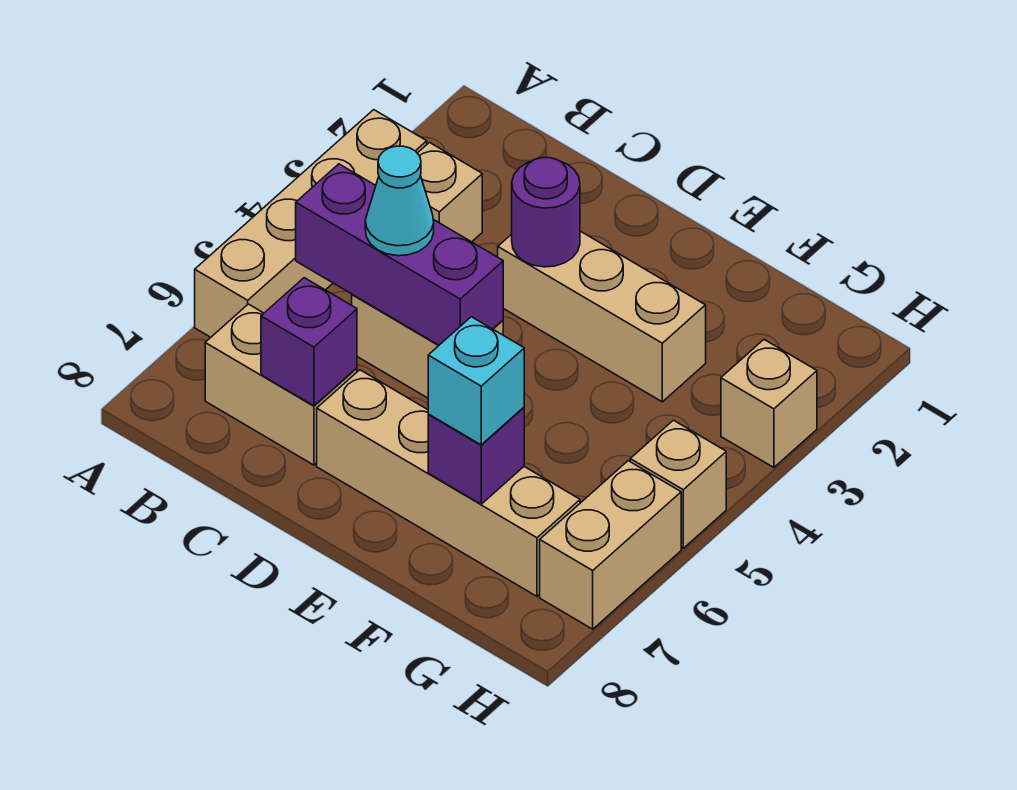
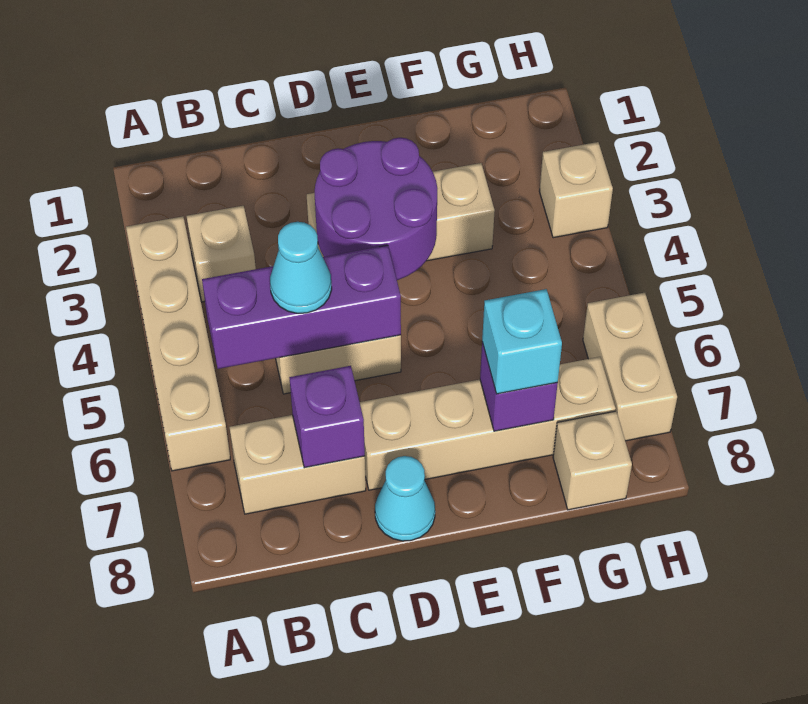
purple 1x1 round brick [512,158,580,267] -> purple 2x2 round brick [315,138,437,280]
none -> cyan 1x1 cone [375,456,435,541]
tan 1x1 brick [630,420,726,548] -> tan 1x1 brick moved to [553,411,632,510]

